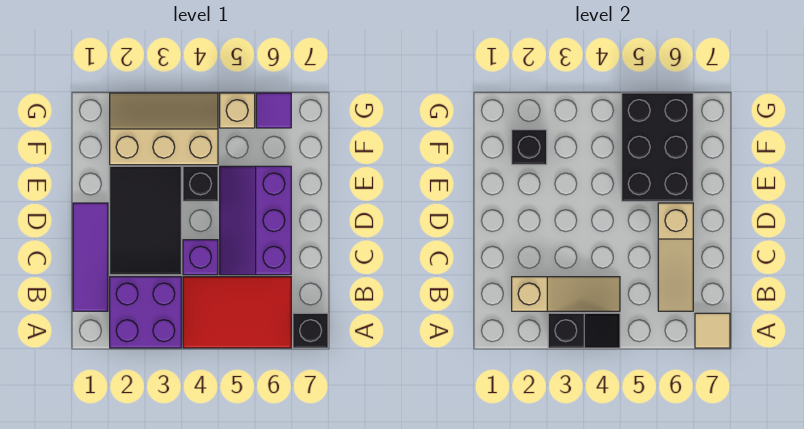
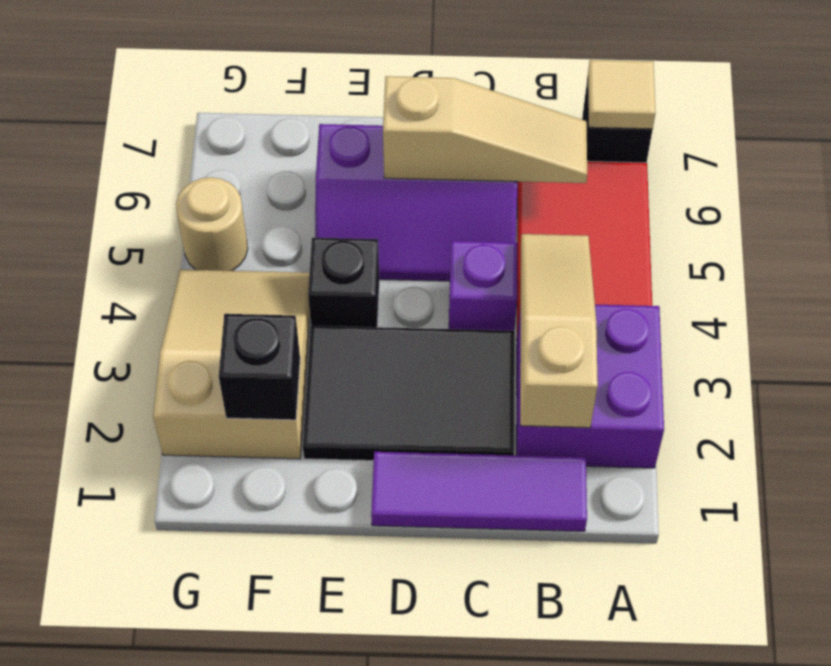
black 1x2 slope [548,313,620,348] -> none
black 2x3 brick [622,93,693,201] -> none
tan 2x3 slope [110,93,218,165] -> tan 2x3 slope turned to [153,269,310,459]
tan 1x1 brick [220,93,255,128] -> tan 1x1 round brick [176,177,248,271]
purple 1x1 tile [256,93,291,128] -> none

